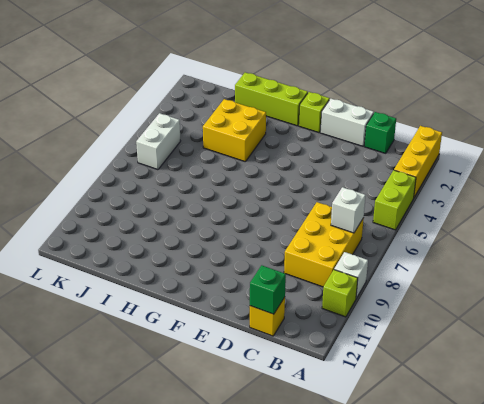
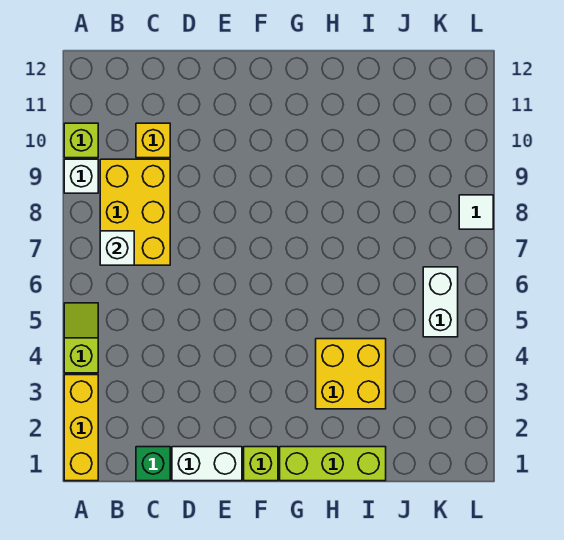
lime 1x2 brick [373,170,416,230] -> lime 1x2 slope [64,303,98,373]
yellow 1x1 brick [250,297,285,336] -> yellow 1x1 brick moved to [136,123,170,158]
green 1x1 brick [250,265,286,314] -> none
none -> white 1x1 tile [459,195,493,229]

